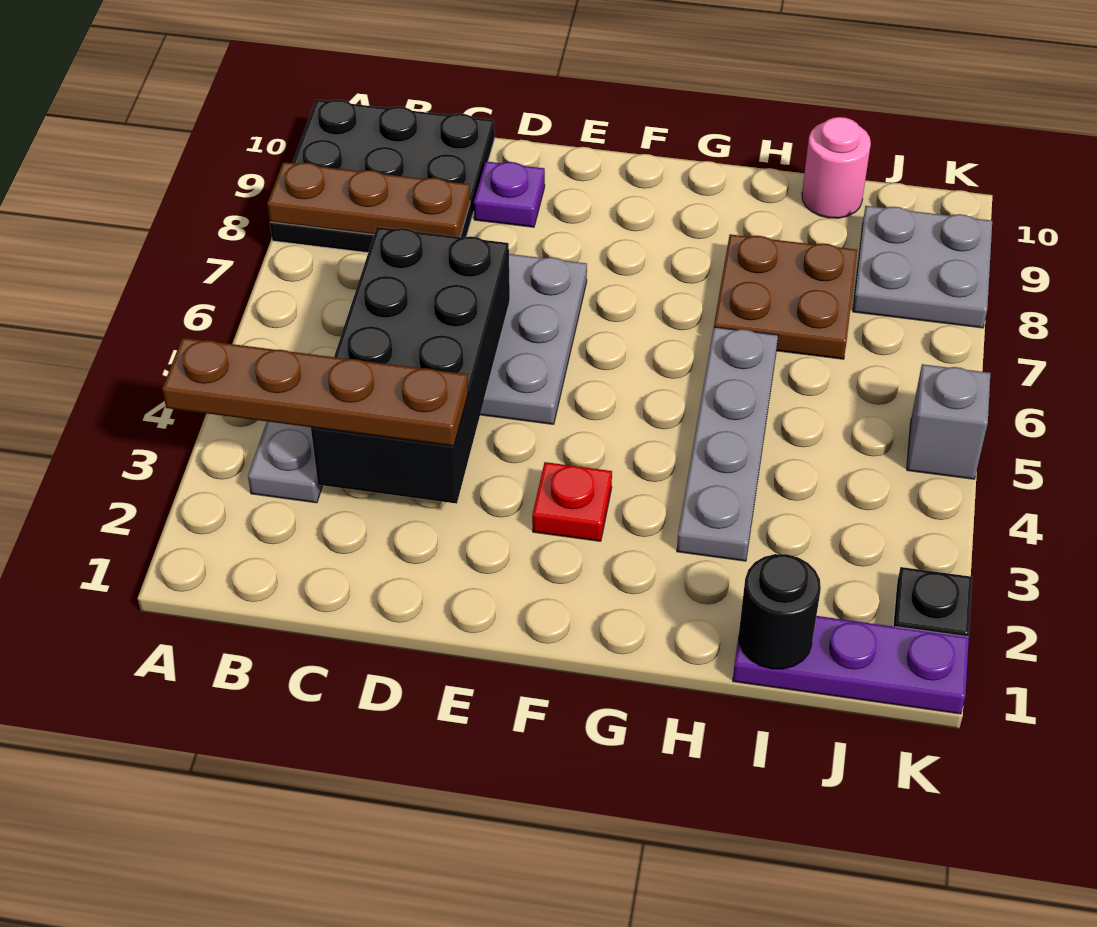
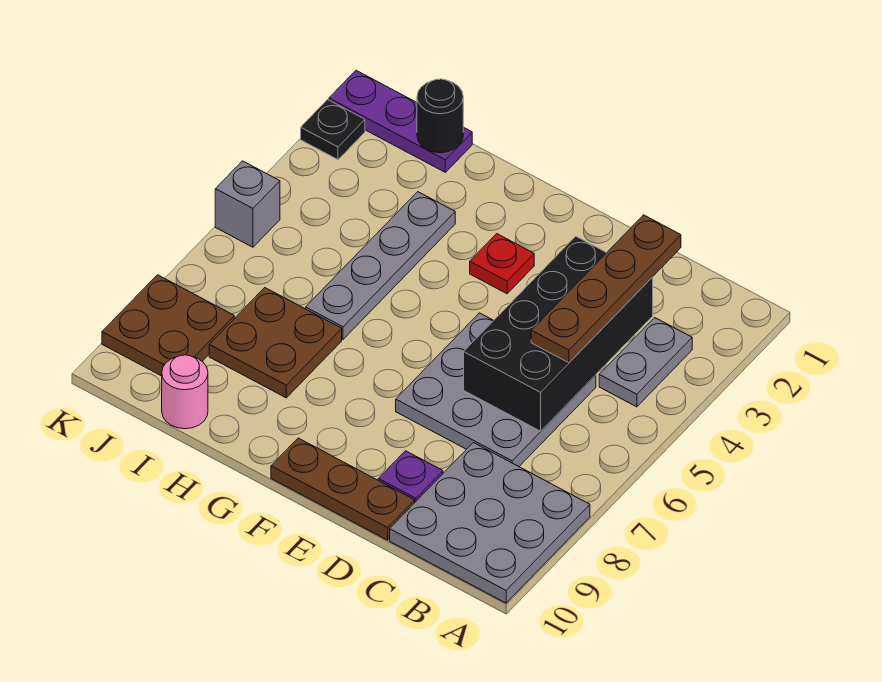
brown 1x4 plate [162,338,468,446] -> brown 1x4 plate turned to [531,215,681,363]
black 3x3 plate [270,100,495,253] -> grey 3x3 plate [390,443,590,603]
brown 1x3 plate [267,162,470,237] -> brown 1x3 plate moved to [271,438,415,540]
grey 2x2 plate [853,206,992,328] -> brown 2x2 plate [102,275,234,376]

